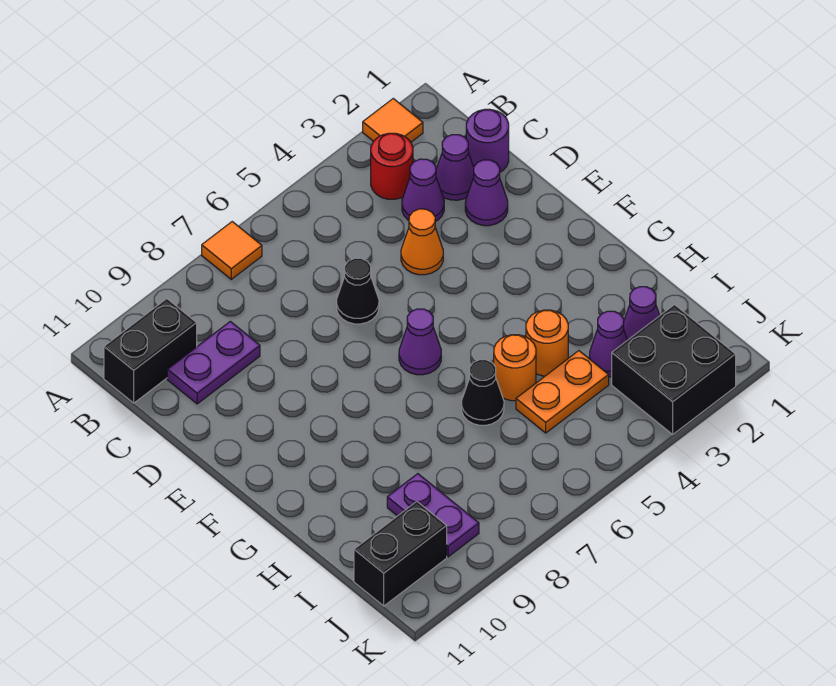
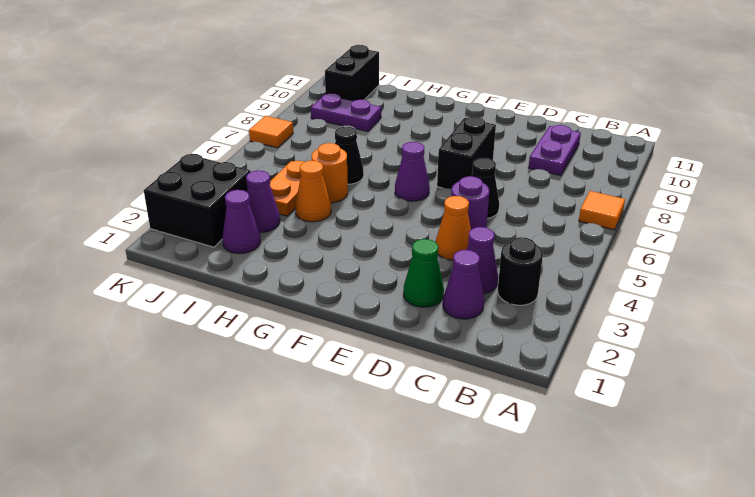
orange 1x1 tile [363,98,423,142] -> orange 1x1 tile moved to [249,116,293,148]
red 1x1 round brick [371,133,413,199] -> black 1x1 round brick [498,237,543,305]
black 1x2 brick [104,299,197,403] -> black 1x2 brick moved to [437,117,496,189]
purple 1x1 round brick [466,109,509,172] -> purple 1x1 round brick moved to [451,176,489,230]
purple 1x1 cone [465,160,508,226] -> green 1x1 cone [403,239,444,307]
orange 1x1 round brick [526,310,568,376] -> orange 1x1 cone [295,161,331,222]

